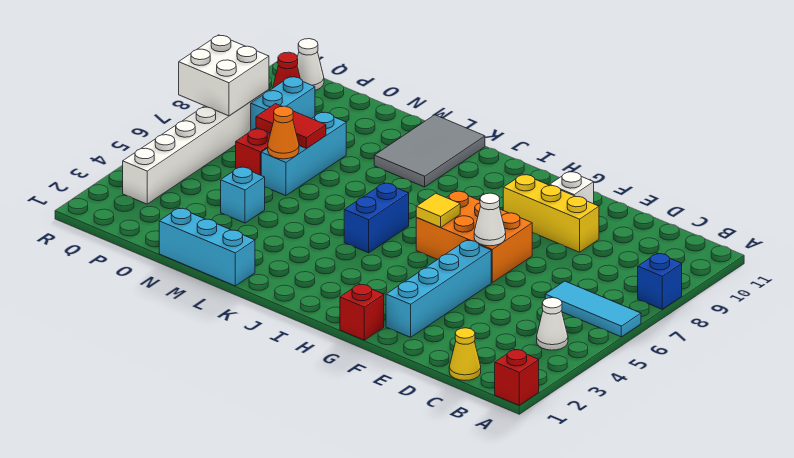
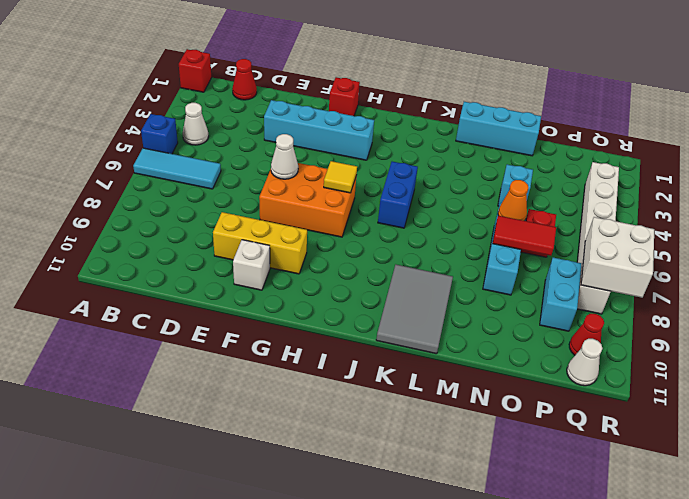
blue 1x1 brick [638,253,682,309] -> blue 1x1 brick moved to [141,114,178,154]
yellow 1x1 cone [449,328,481,380] -> red 1x1 cone [232,59,257,100]
cyan 1x4 brick [386,240,491,337] -> cyan 1x4 brick turned to [264,100,374,160]

